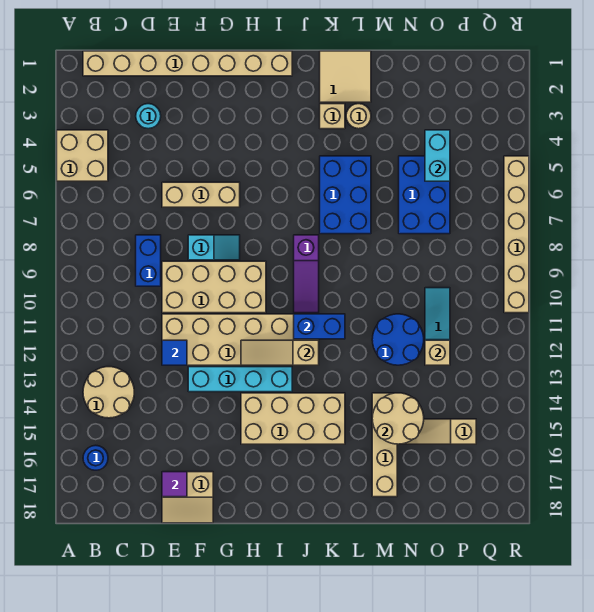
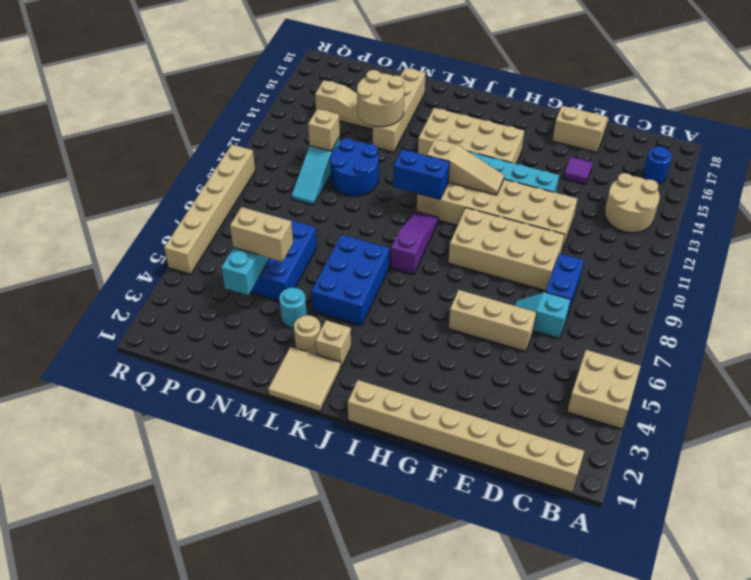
cyan 1x1 round brick [136,104,161,129] -> cyan 1x1 round brick moved to [279,288,307,328]
blue 1x1 tile [162,340,187,365] -> none
purple 1x1 tile [162,472,187,497] -> purple 1x1 tile moved to [563,157,593,185]
cyan 1x2 slope [188,235,240,260] -> cyan 1x2 slope moved to [515,292,571,339]
none -> tan 1x2 brick [230,207,293,262]

